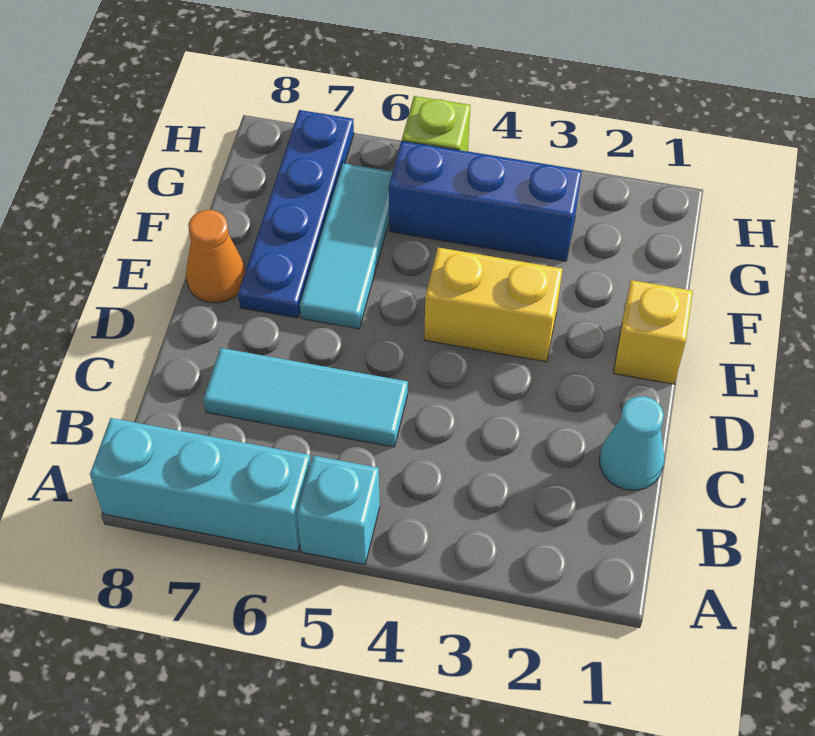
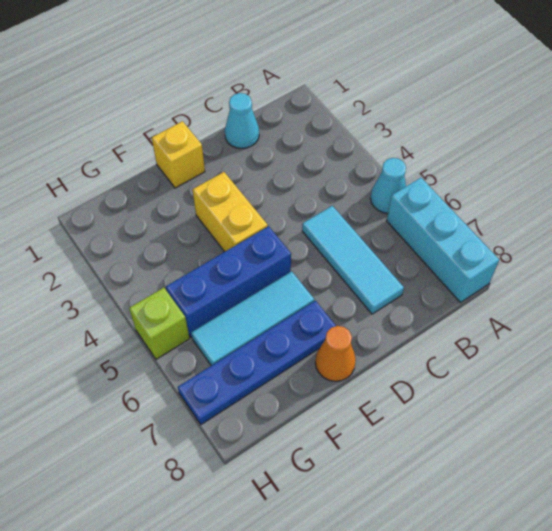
cyan 1x1 brick [297,456,380,564] -> cyan 1x1 cone [370,158,406,213]
blue 1x3 brick [389,141,582,261] -> blue 1x3 brick turned to [166,226,291,338]

